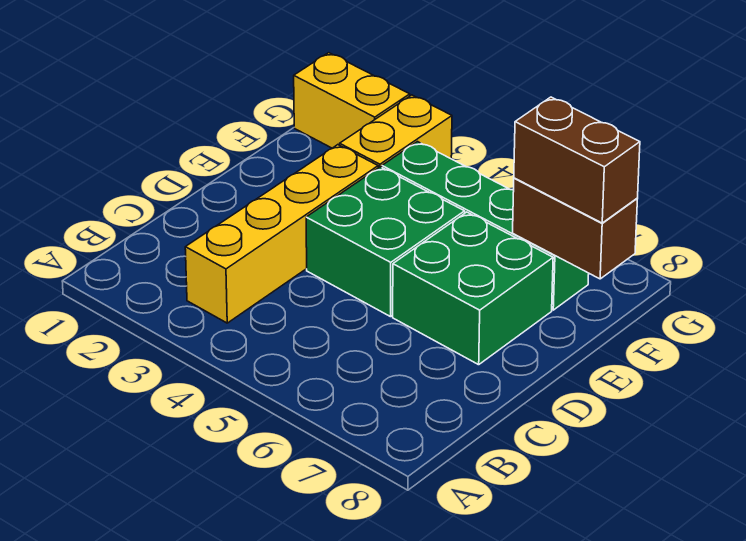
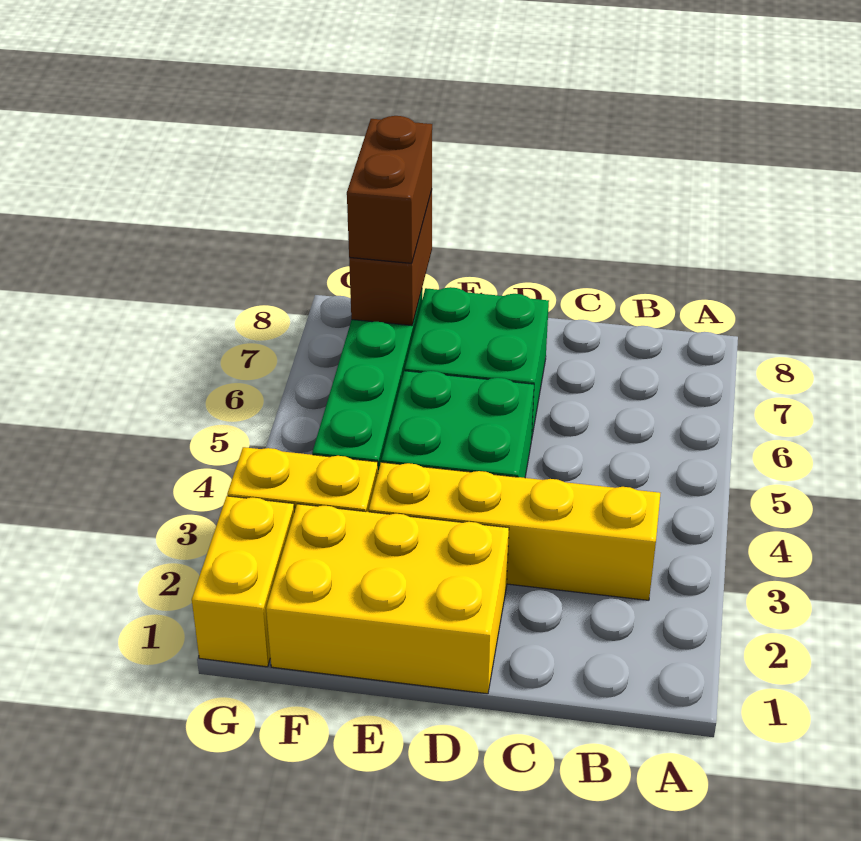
none -> yellow 2x3 brick [266,504,509,694]

